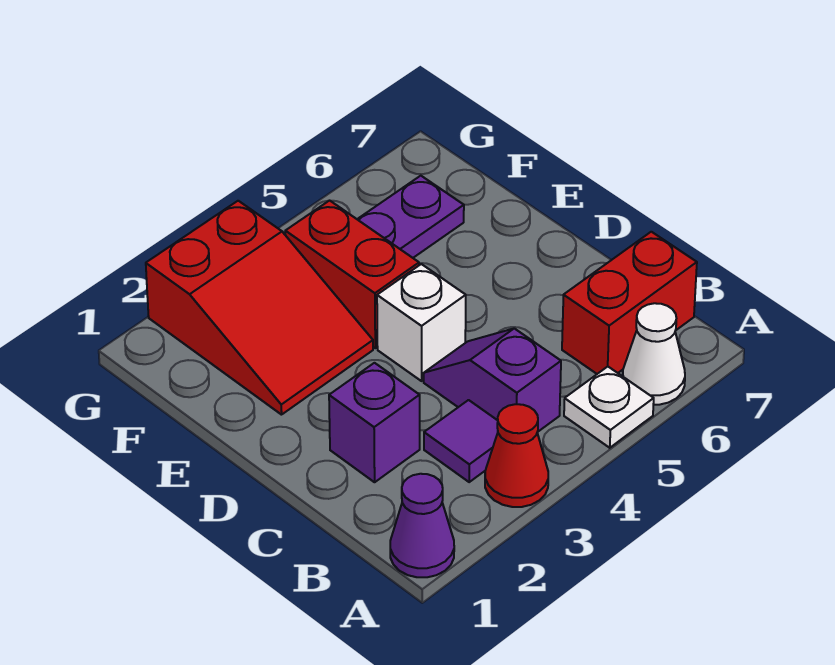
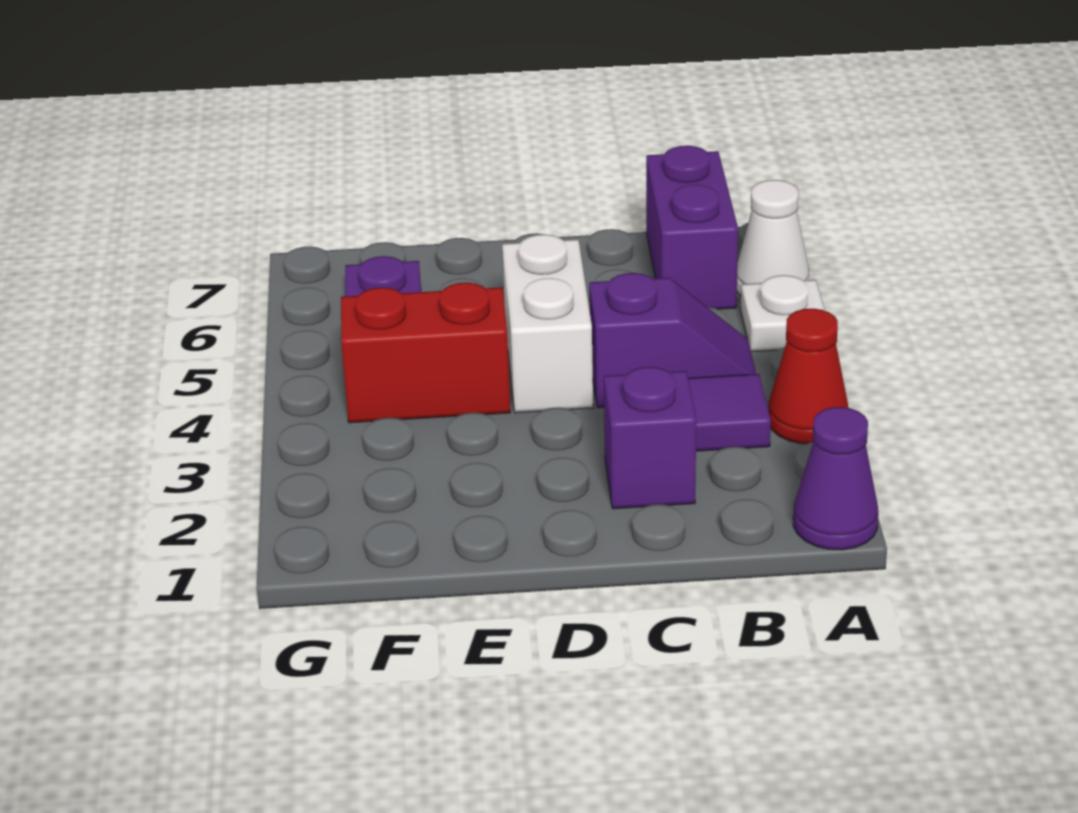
purple 1x2 slope [424,328,561,431] -> purple 1x2 slope turned to [589,273,756,408]
red 1x2 brick [562,232,697,374] -> purple 1x2 brick [646,146,738,309]
white 1x1 brick [377,264,466,381] -> white 1x2 brick [502,234,593,413]
red 2x3 slope [146,201,373,415] -> none

